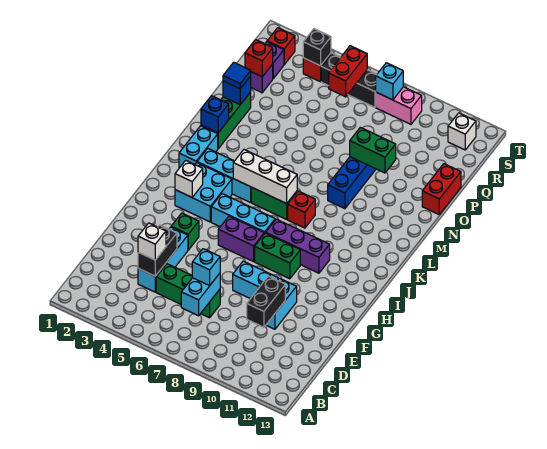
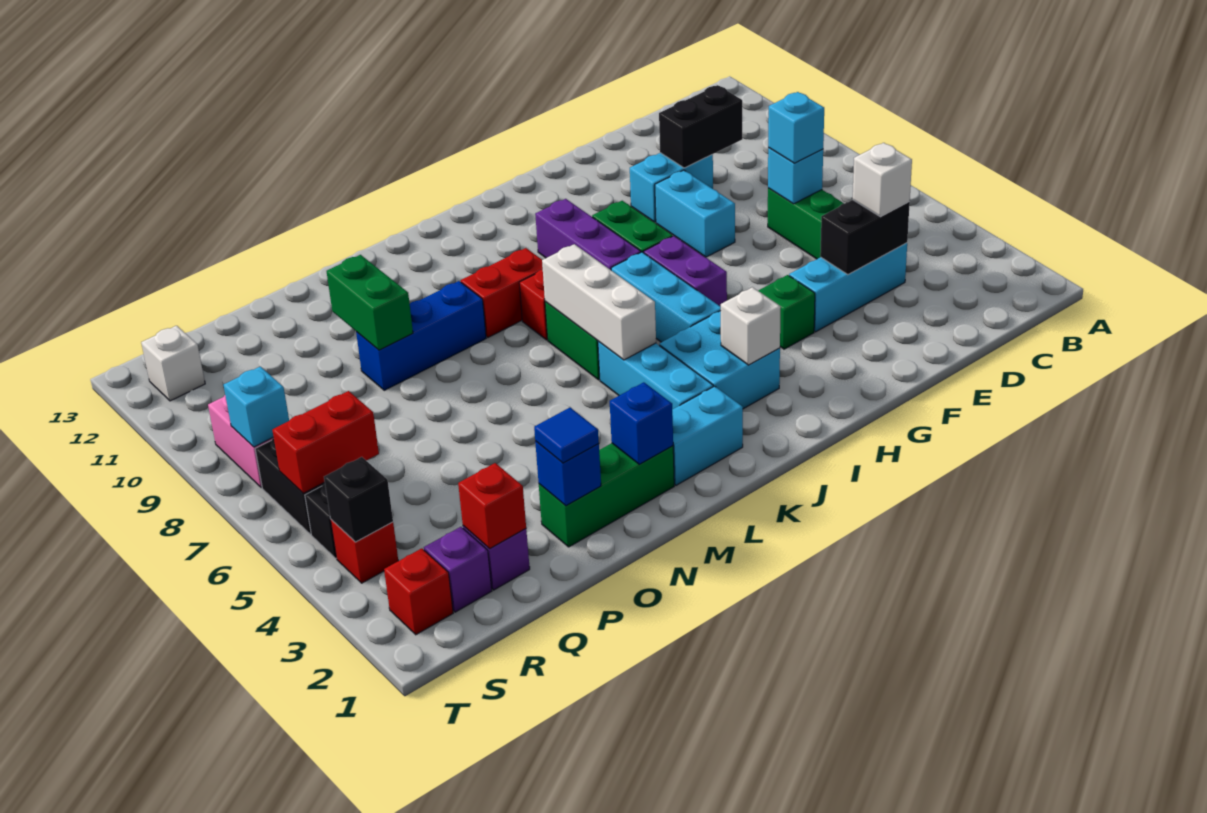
cyan 1x2 brick [181,273,220,316] -> cyan 1x1 brick [768,148,823,204]
red 1x2 brick [422,164,461,214] -> red 1x2 brick moved to [461,248,543,337]

